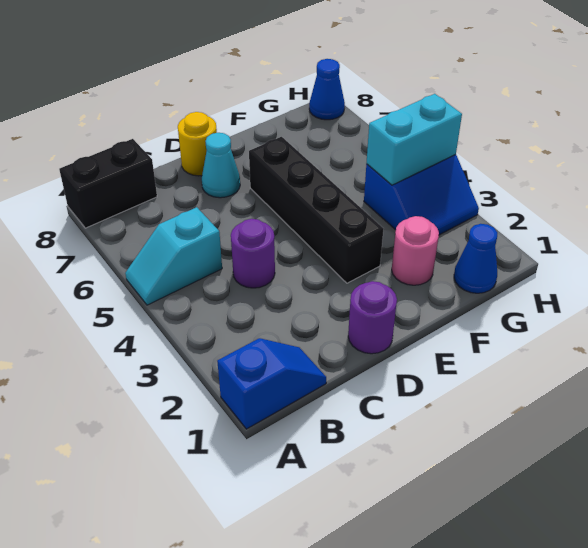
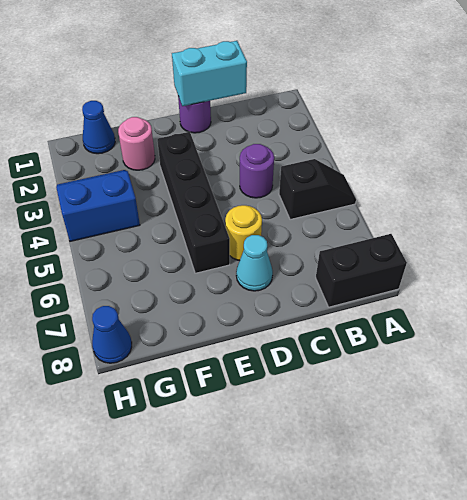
blue 1x2 slope [217,338,326,429] -> none
cyan 1x2 slope [125,207,222,305] -> black 1x2 slope [279,159,356,220]
yellow 1x1 round brick [178,112,217,176] -> yellow 1x1 round brick moved to [225,205,262,261]
cyan 1x2 brick [366,94,462,185] -> cyan 1x2 brick moved to [172,41,247,106]

